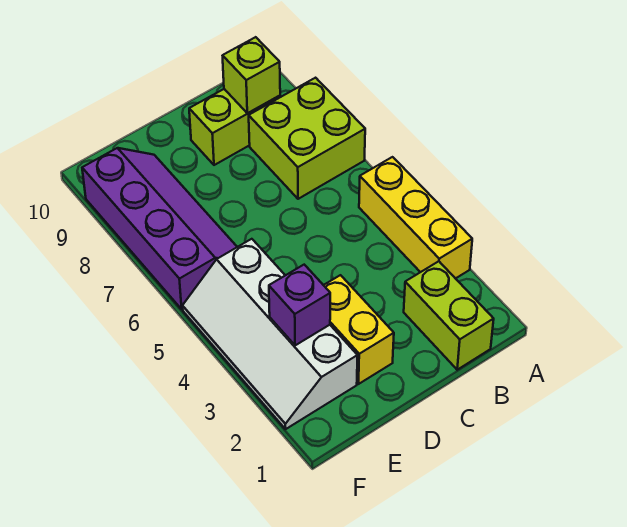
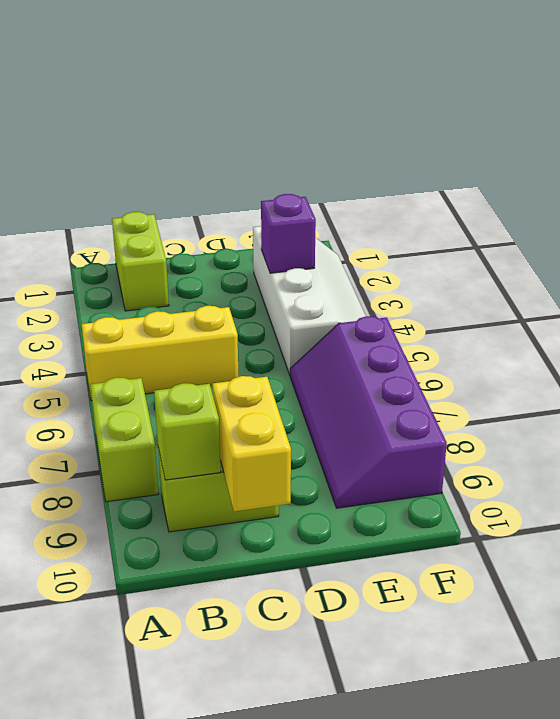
yellow 1x3 brick [359,157,472,279] -> yellow 1x3 brick turned to [82,306,239,401]
lime 2x2 brick [249,78,365,199] -> lime 1x2 brick [90,377,159,502]
yellow 1x2 brick [324,275,394,384] -> yellow 1x2 brick moved to [213,376,291,512]

